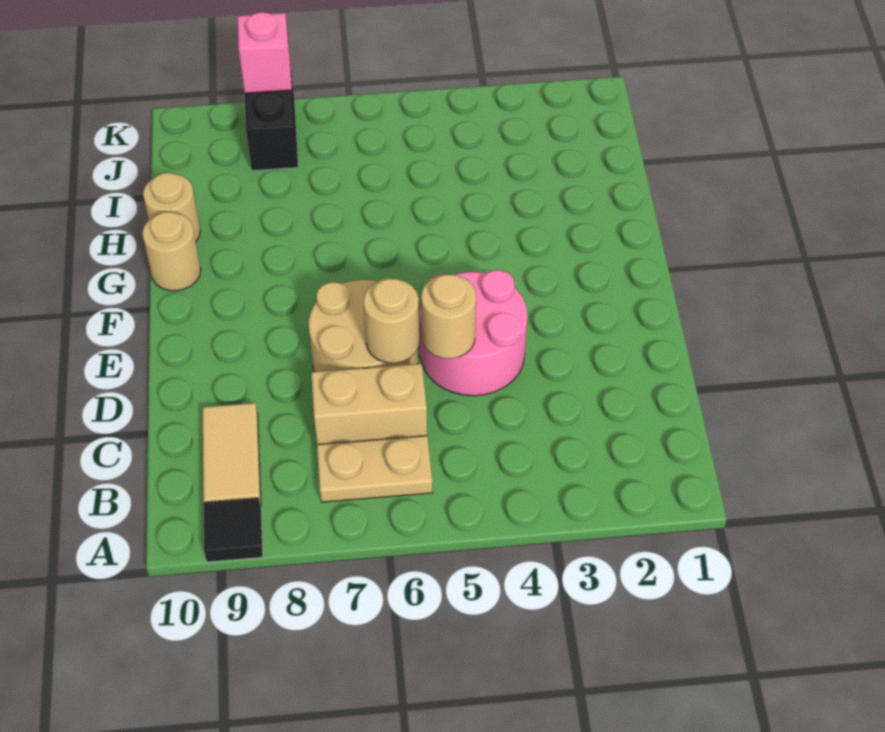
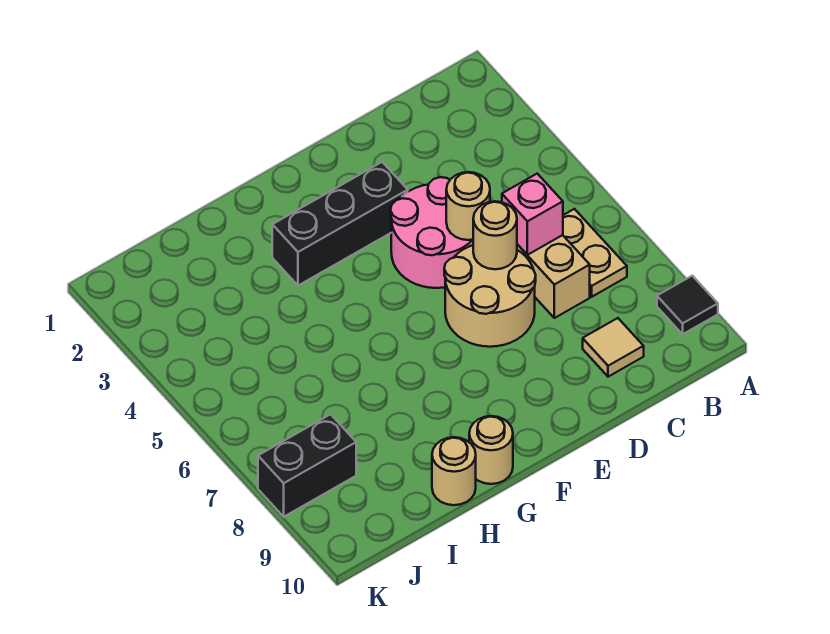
tan 1x2 tile [203,403,261,506] -> tan 1x1 tile [583,318,644,377]
none -> black 1x3 brick [272,162,408,286]
pink 1x1 brick [238,12,292,93] -> pink 1x1 brick moved to [502,174,563,255]

